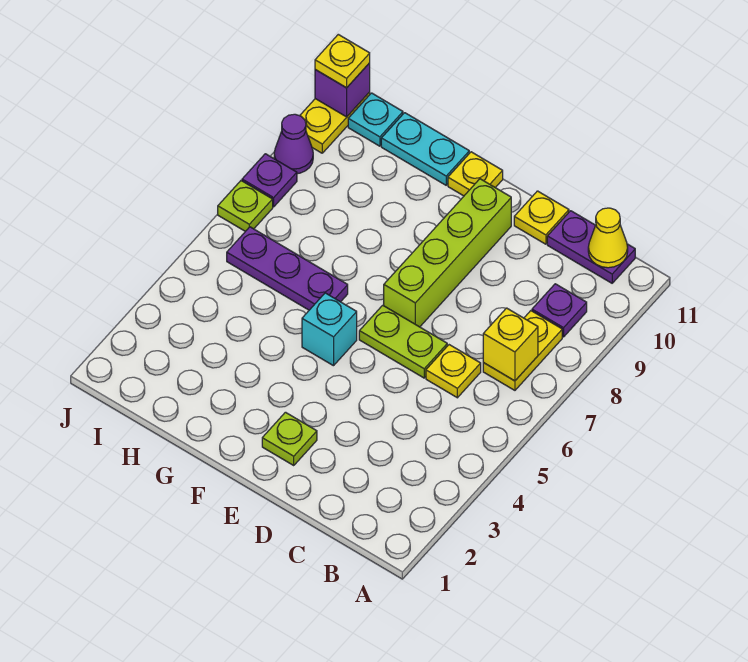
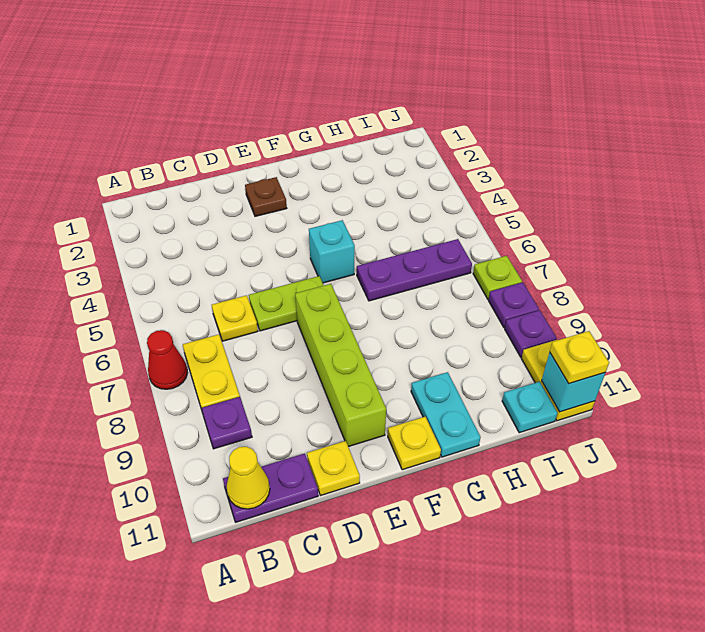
none -> red 1x1 cone [147,330,187,389]
yellow 1x1 brick [483,308,538,381] -> none
lime 1x1 plate [262,412,317,465] -> brown 1x1 plate [245,177,287,216]
cyan 1x2 plate [381,113,469,185] -> cyan 1x2 plate turned to [411,372,481,457]
purple 1x1 cone [274,114,313,174] -> purple 1x1 plate [505,310,557,357]
purple 1x1 brick [315,63,370,117] -> cyan 1x1 brick [542,353,605,412]

